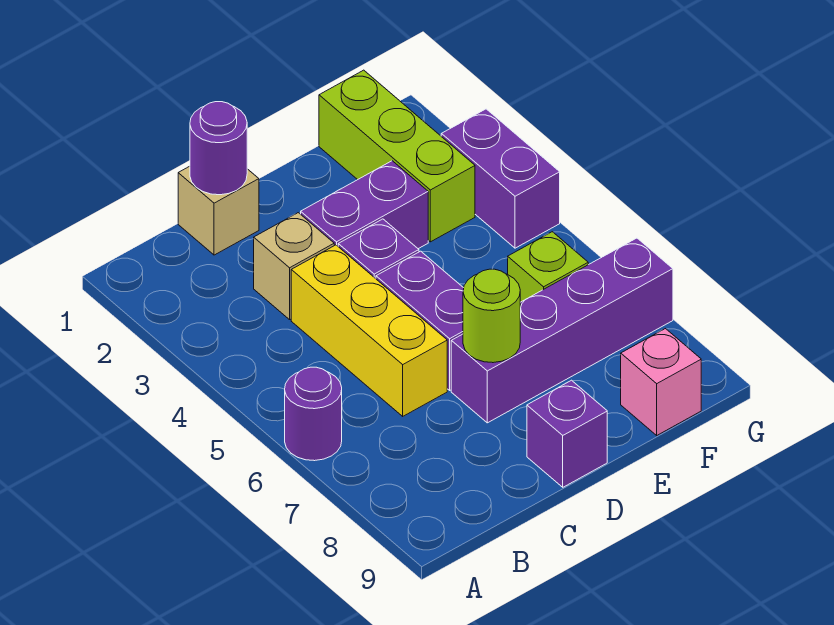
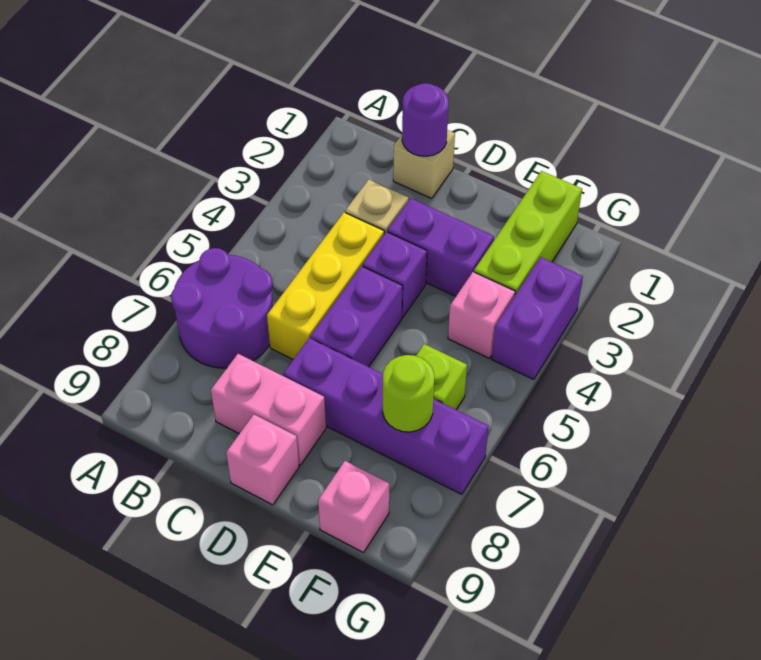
purple 1x1 round brick [285,367,342,461] -> purple 2x2 round brick [171,248,273,368]
none -> pink 1x2 brick [211,354,326,465]
lime 1x1 round brick [463,269,520,363] -> lime 1x1 round brick moved to [383,355,434,432]
purple 1x1 brick [527,380,607,487] -> pink 1x1 brick [226,415,299,505]
none -> pink 1x1 brick [448,272,515,358]

